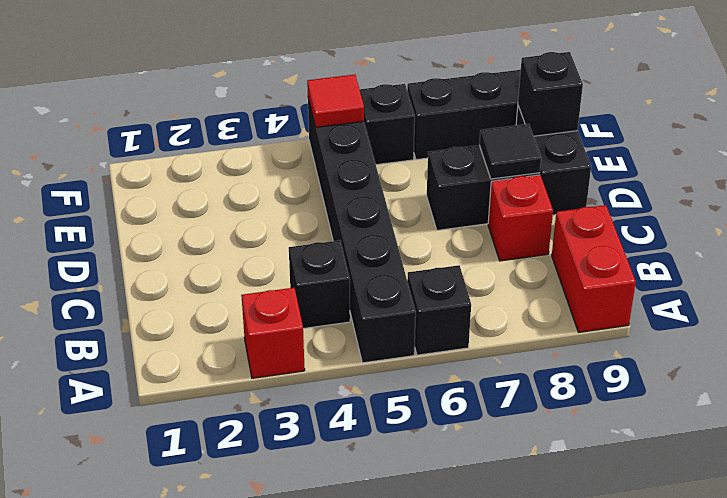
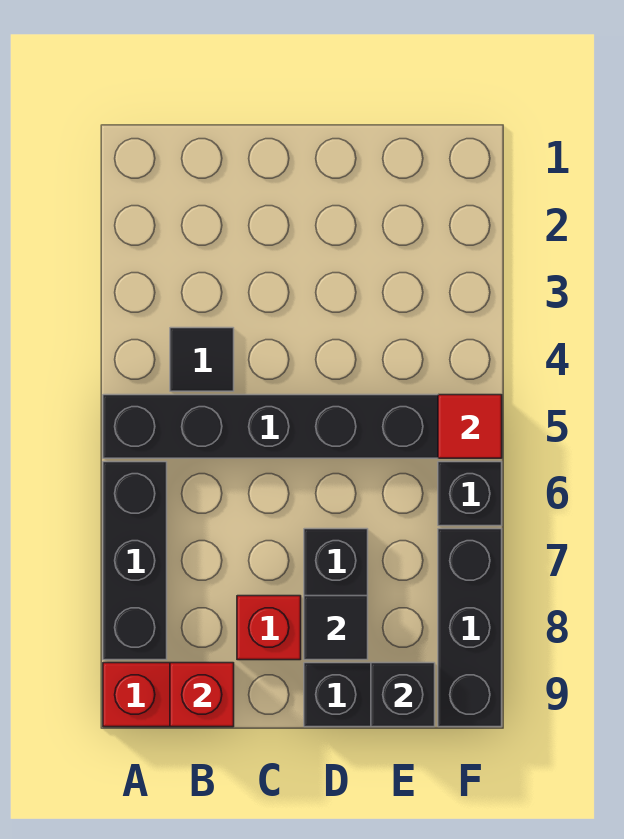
red 1x1 brick [241,288,305,378] -> red 1x1 brick moved to [170,663,234,727]
black 1x1 brick [407,265,471,355] -> black 1x3 brick [103,462,167,660]
black 1x1 brick [289,240,350,328] -> black 1x1 tile [170,328,234,391]

